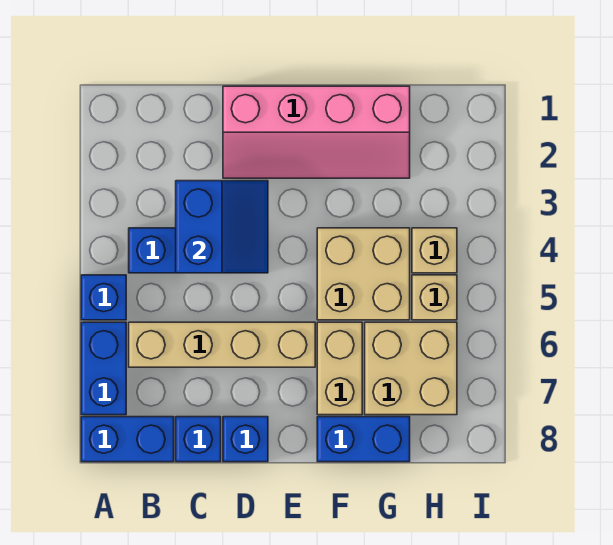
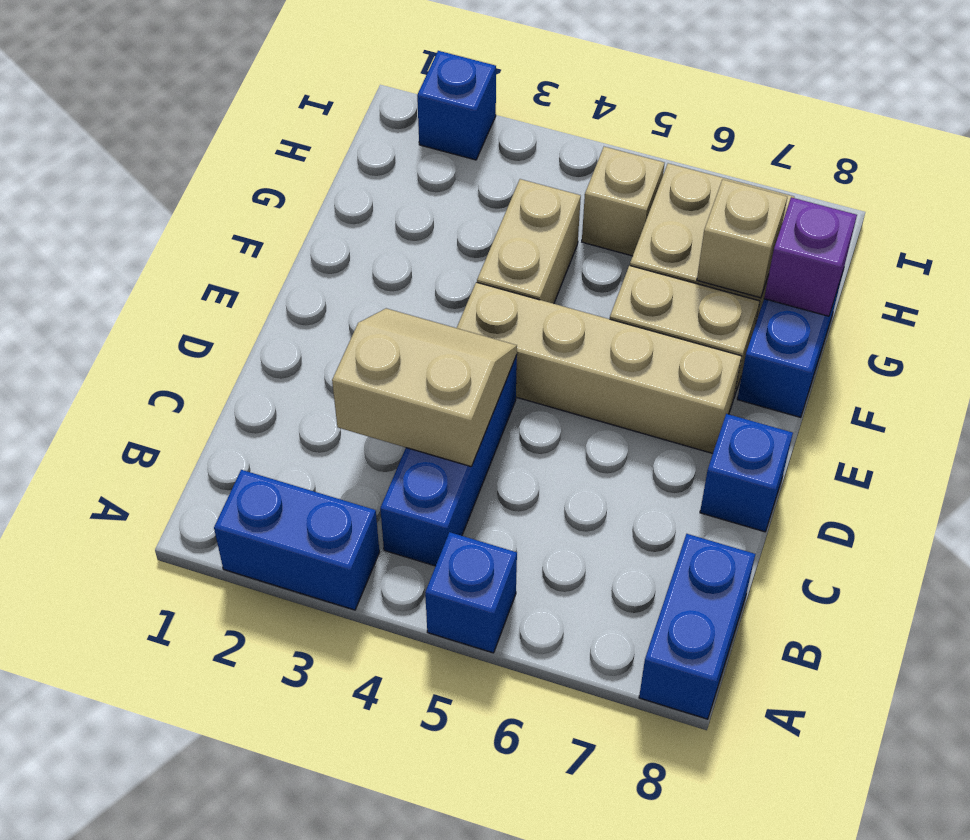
blue 1x2 brick [81,322,126,415] -> blue 1x2 brick moved to [214,470,379,610]
tan 1x4 brick [129,322,315,367] -> tan 1x4 brick turned to [457,282,741,454]
blue 2x2 slope [176,181,268,273] -> tan 2x2 slope [332,308,517,467]
blue 1x1 brick [176,417,221,462] -> blue 1x1 brick moved to [417,51,496,160]
pink 2x4 slope [223,86,410,178] -> none
tan 2x2 brick [317,228,410,320] -> tan 1x2 brick [477,179,581,304]
none -> purple 1x1 brick [764,197,857,316]
tan 1x1 brick [412,228,457,273] -> tan 1x1 brick moved to [697,179,787,298]

